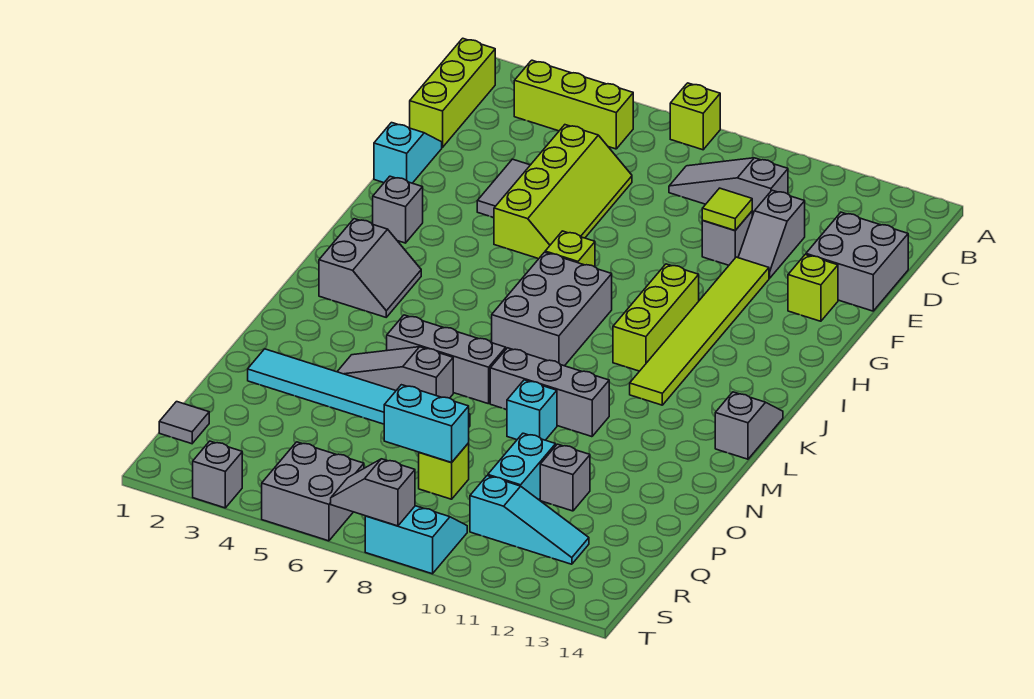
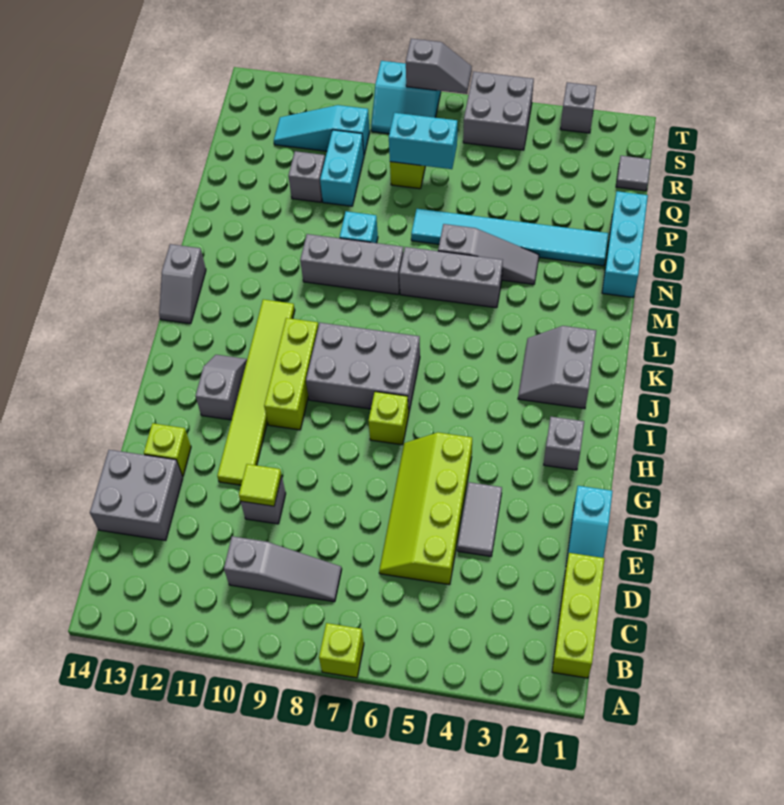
lime 1x3 brick [514,60,633,149] -> none
grey 1x2 slope [738,190,805,278] -> grey 1x2 slope moved to [196,355,247,420]
grey 2x3 brick [492,252,612,366] -> grey 2x3 brick turned to [306,323,420,414]
none -> cyan 1x3 brick [602,191,648,297]

